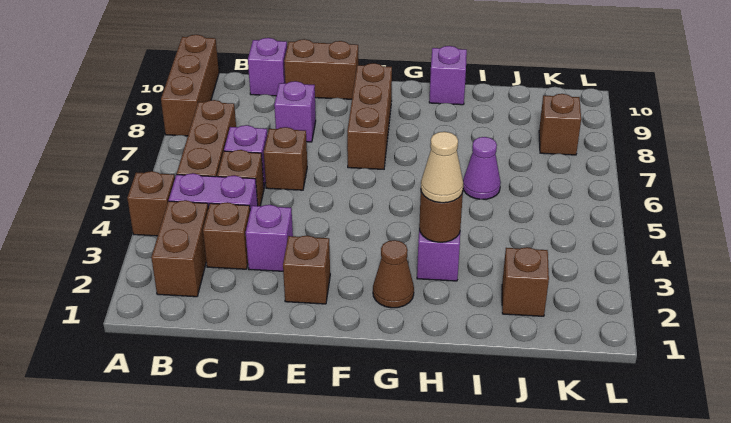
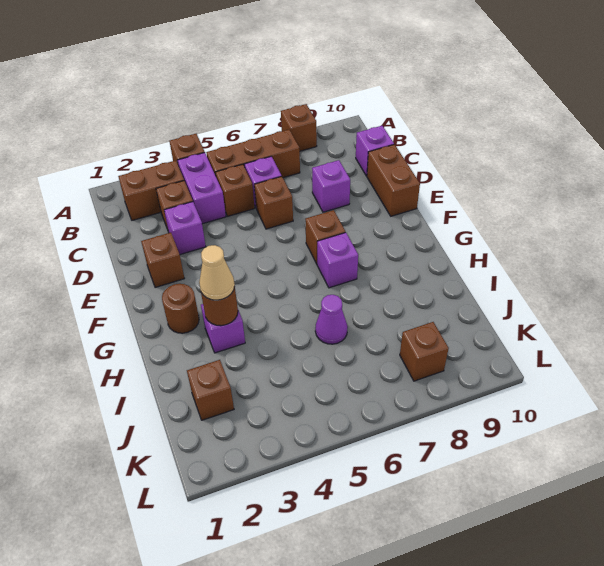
brown 1x3 brick [161,35,219,136] -> brown 1x1 brick [281,104,317,151]
brown 1x3 brick [347,63,392,169] -> brown 1x1 brick [305,210,346,264]
brown 1x1 cone [373,240,414,308] -> brown 1x1 round brick [162,284,199,333]
purple 1x1 brick [429,46,467,105] -> purple 1x1 brick moved to [317,233,358,288]

